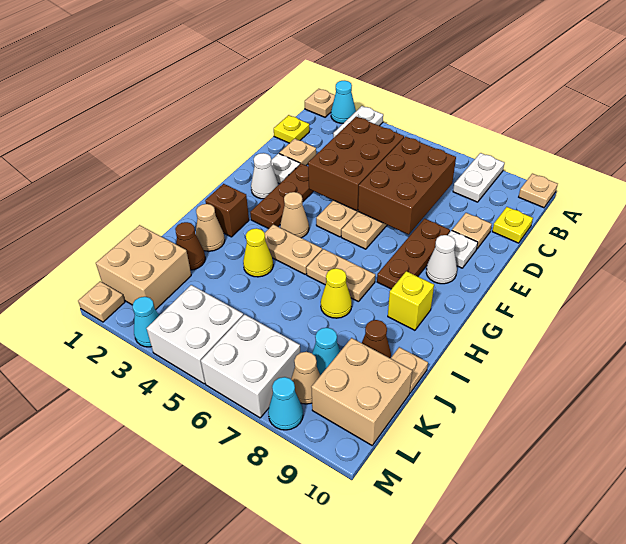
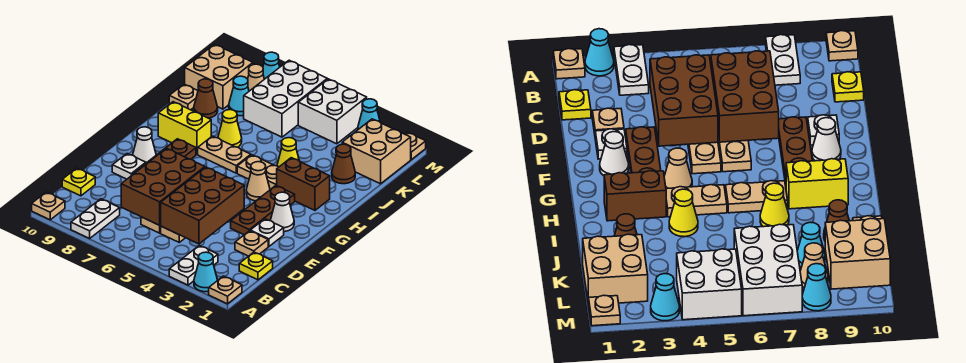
tan 1x1 plate [452,213,492,249] -> none
brown 1x1 brick [205,184,249,237] -> brown 1x2 brick [277,158,330,210]
yellow 1x1 brick [388,271,434,330] -> yellow 1x2 brick [158,102,211,155]
tan 1x1 cone [196,204,225,251] -> none
white 2x2 brick [201,314,300,418] -> white 2x3 brick [244,60,327,137]

